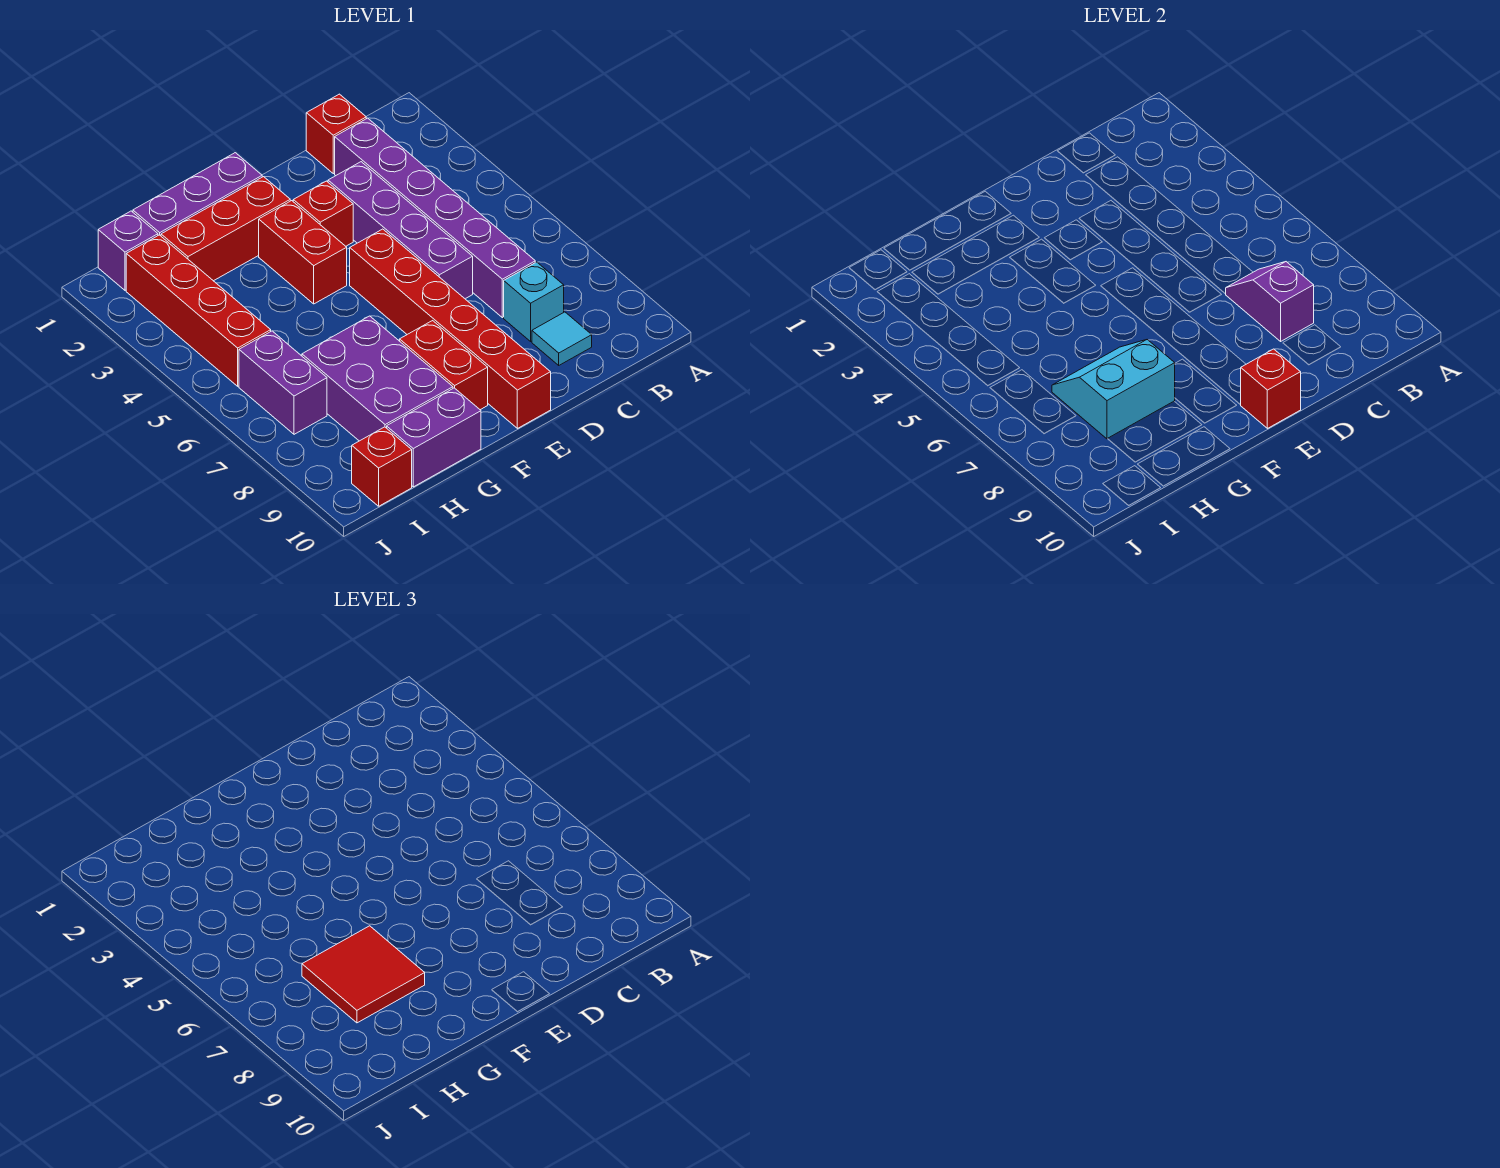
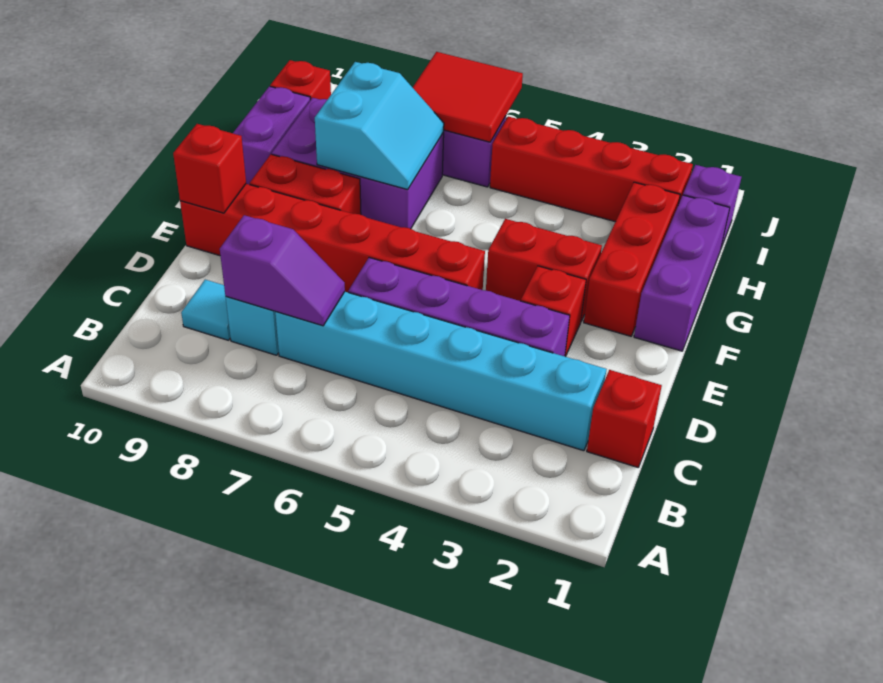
purple 1x6 brick [335,118,535,318] -> cyan 1x6 brick [275,292,607,451]
red 2x2 tile [302,926,425,1023] -> red 2x2 tile moved to [413,52,523,142]

